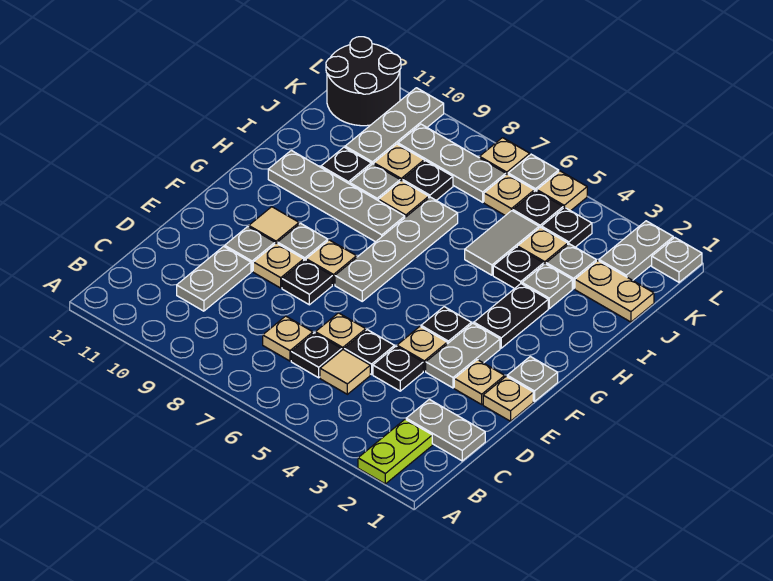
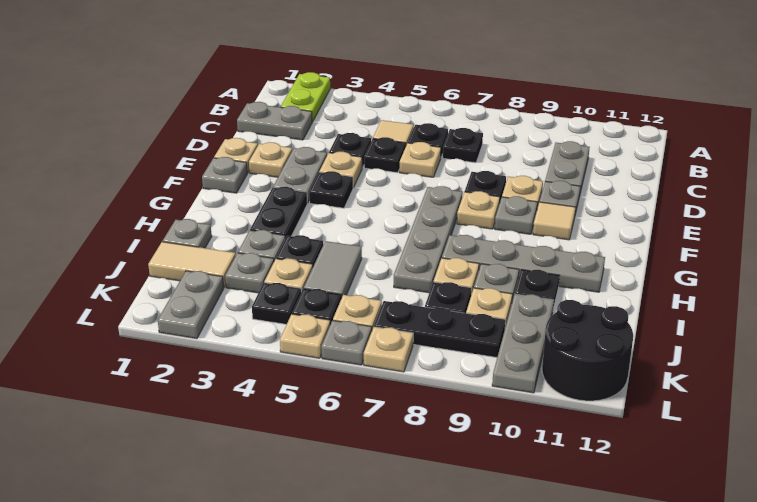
tan 1x1 plate [263,316,313,361] -> black 1x1 plate [443,128,483,163]
tan 1x2 plate [575,261,654,322] -> tan 1x2 tile [148,242,236,287]
grey 1x3 plate [398,124,506,202] -> black 1x3 plate [374,301,506,357]
grey 1x1 plate [652,238,702,282] -> grey 1x1 plate moved to [163,219,212,248]

